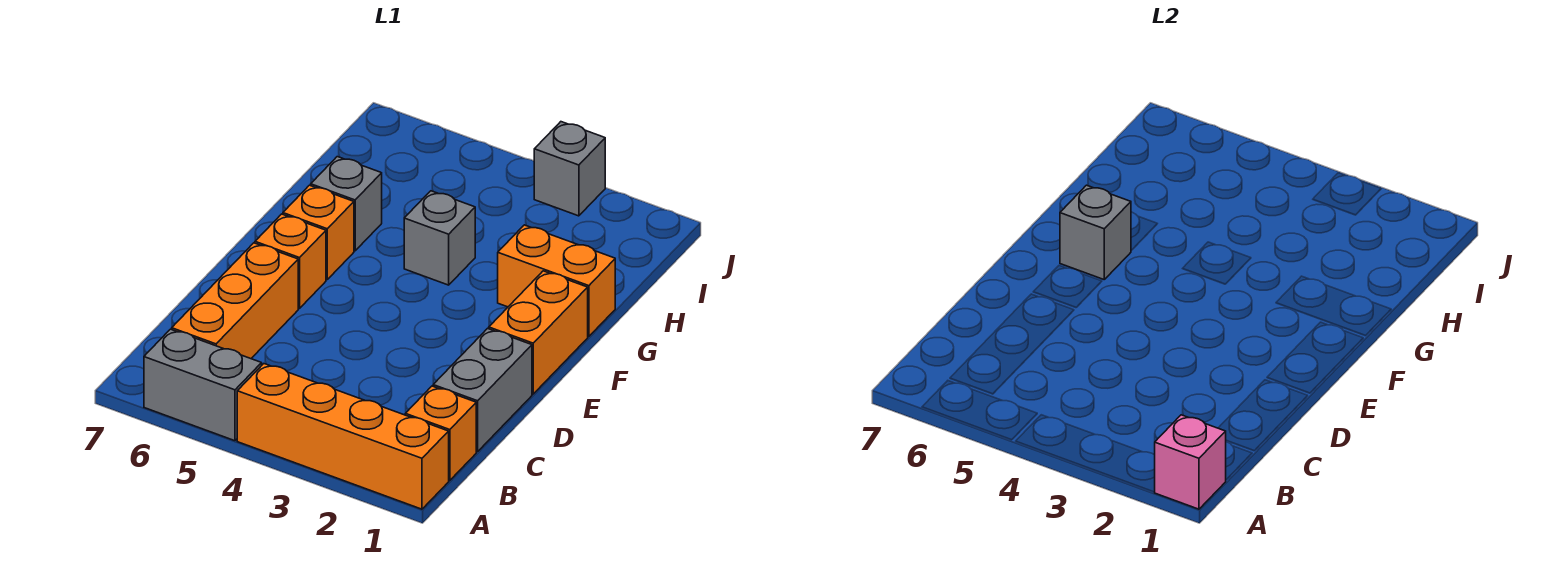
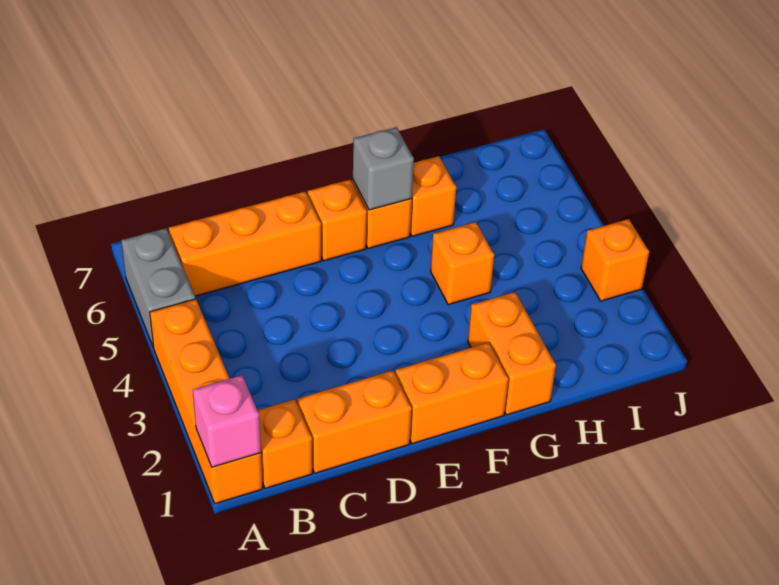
grey 1x2 brick [433,329,532,452] -> orange 1x2 brick [297,371,412,473]
grey 1x1 brick [404,191,475,285] -> orange 1x1 brick [431,222,494,305]
grey 1x1 brick [311,157,382,251] -> orange 1x1 brick [410,156,456,236]
grey 1x1 brick [534,122,605,216] -> orange 1x1 brick [581,219,649,301]

